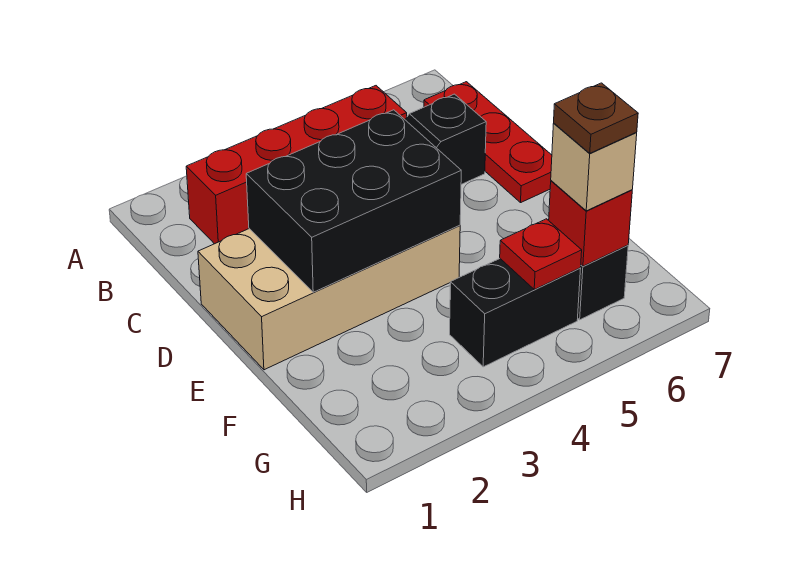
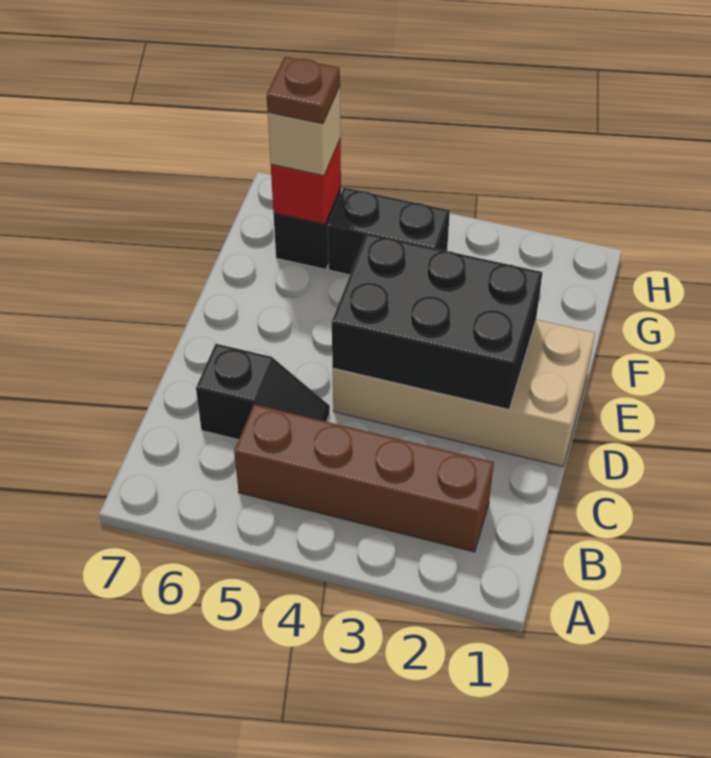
red 1x4 brick [186,86,407,244] -> brown 1x4 brick [234,404,494,552]
red 1x3 plate [424,82,552,202] -> none
red 1x1 plate [500,219,582,289] -> none

